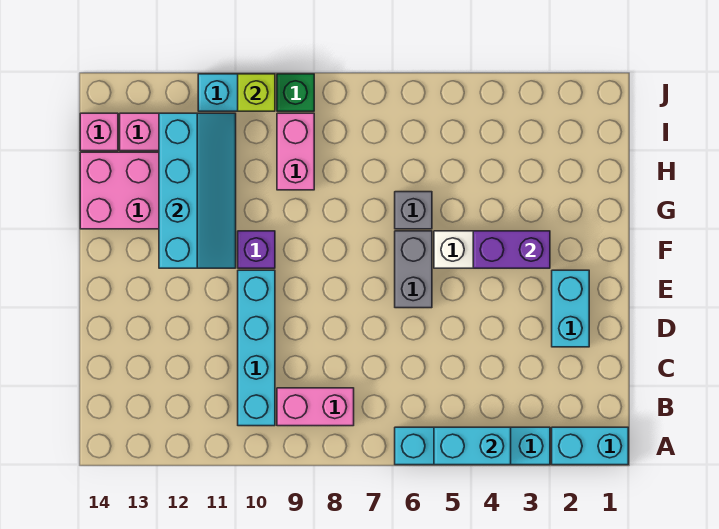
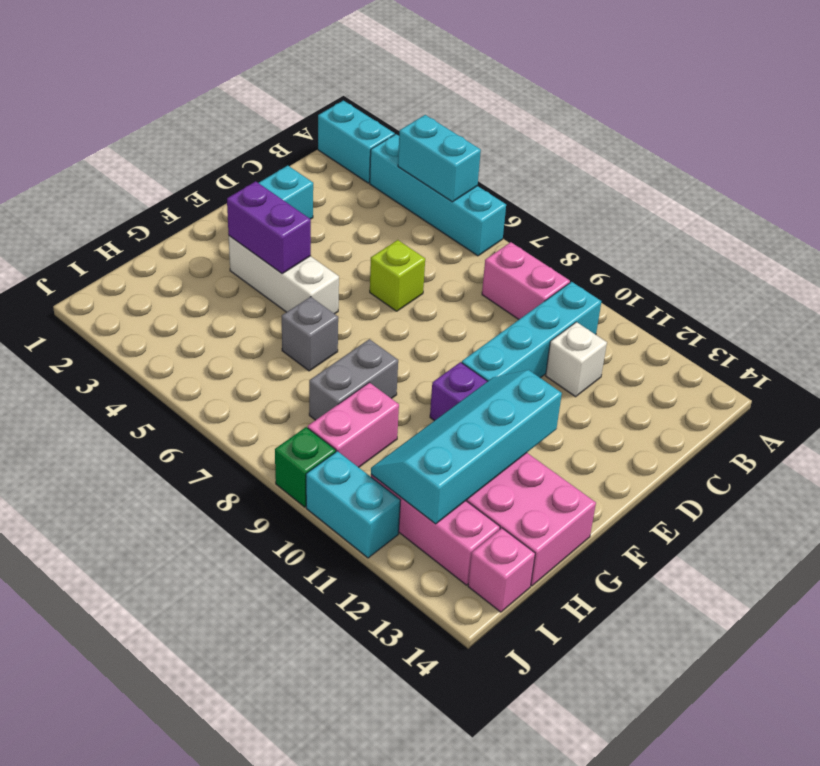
none -> white 1x1 brick [546,322,607,397]
grey 1x2 brick [395,231,432,308] -> grey 1x2 brick moved to [309,339,398,420]
lime 1x1 brick [238,74,275,111] -> lime 1x1 brick moved to [370,240,425,311]

